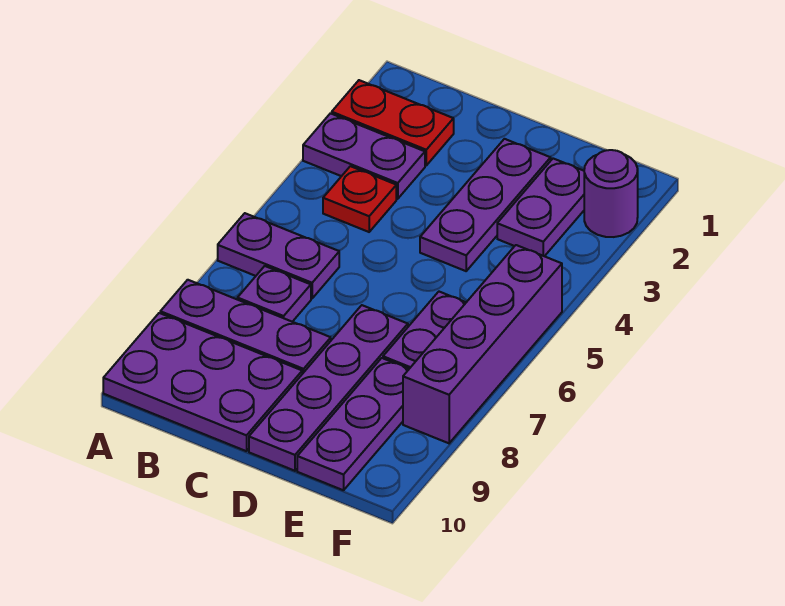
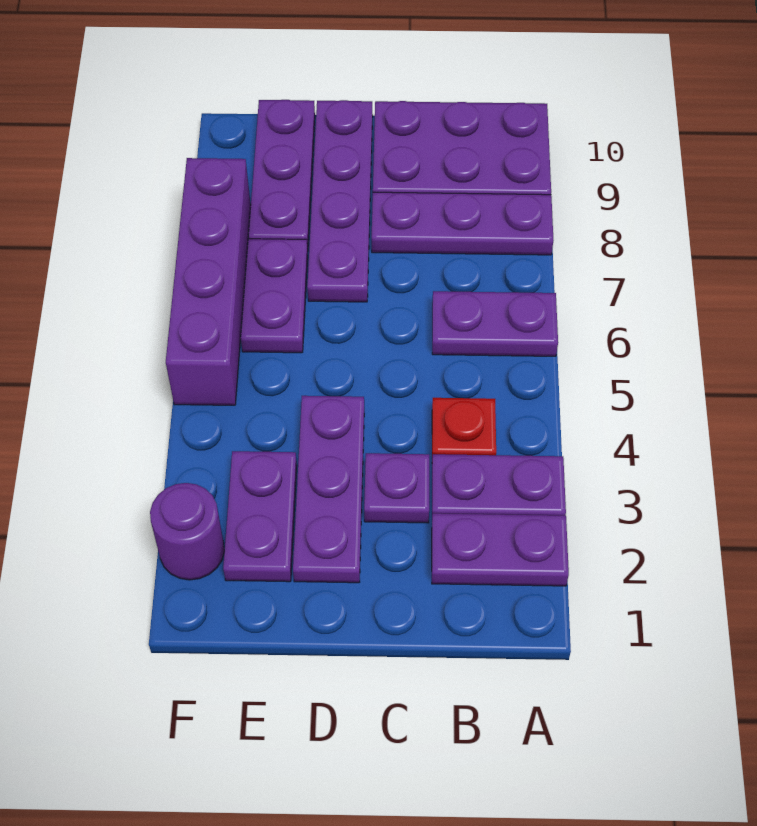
red 1x2 plate [332,80,454,165] -> purple 1x2 plate [432,513,569,586]
purple 1x1 plate [237,266,311,322] -> purple 1x1 plate moved to [364,453,429,523]

